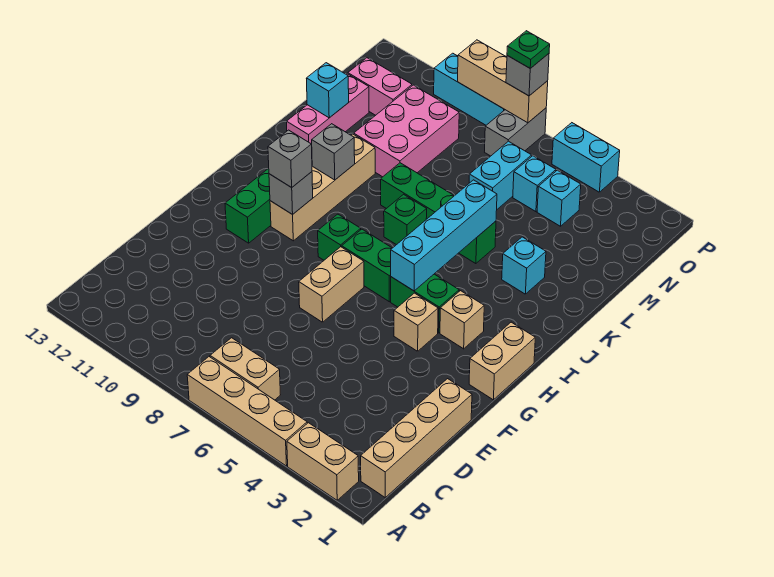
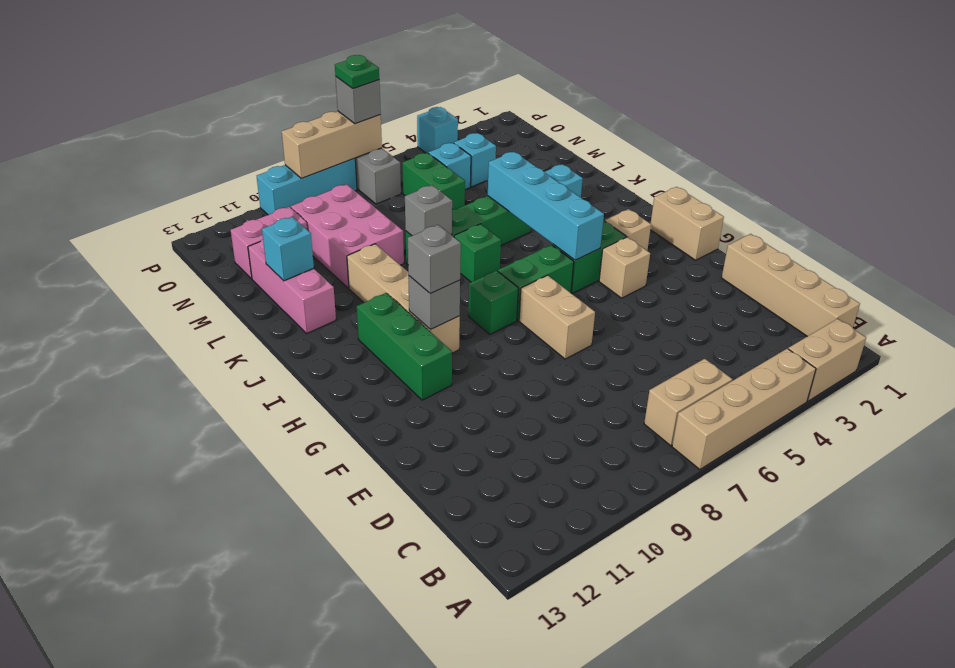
grey 1x1 brick [312,124,355,180] -> grey 1x1 brick moved to [405,185,452,236]
cyan 1x2 brick [469,141,532,209] -> green 1x2 brick [402,153,465,210]
cyan 1x2 brick [552,123,620,192] -> cyan 1x1 brick [417,107,458,153]

